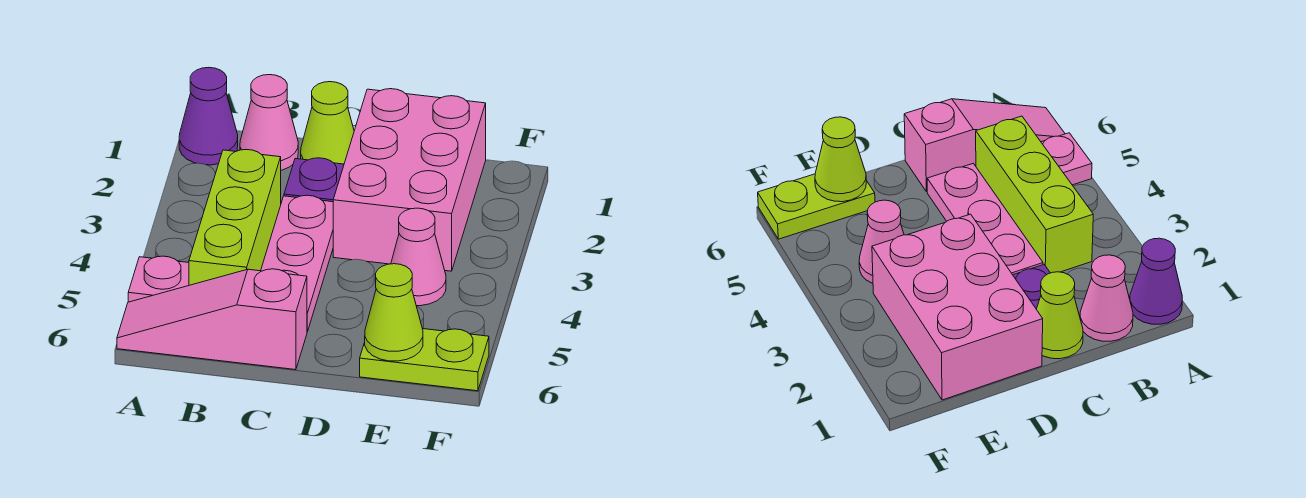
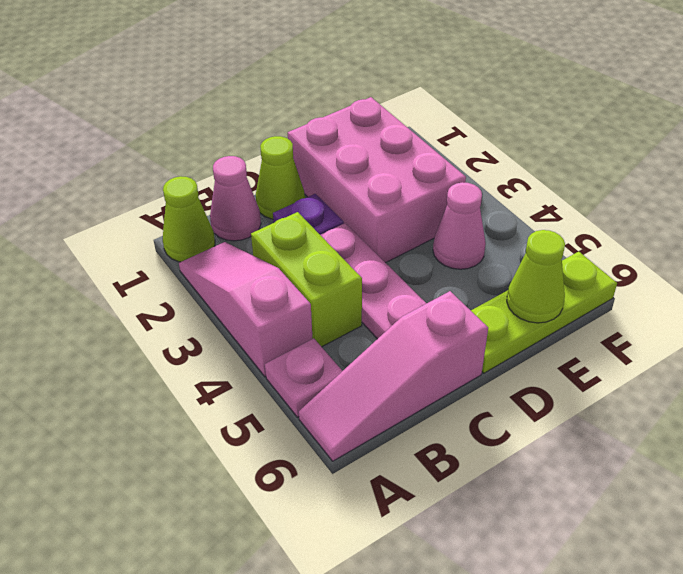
purple 1x1 cone [179,67,238,165] -> lime 1x1 cone [163,176,215,262]
none -> pink 1x3 slope [179,242,312,377]
lime 1x3 brick [189,150,281,285] -> lime 1x2 brick [251,212,362,347]
lime 1x2 plate [360,329,489,391] -> lime 1x3 plate [471,252,617,373]

